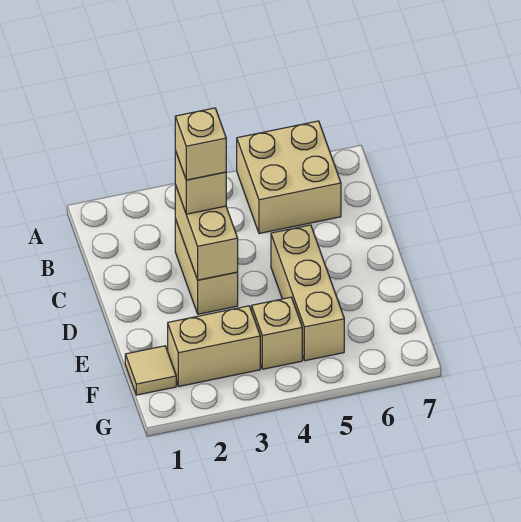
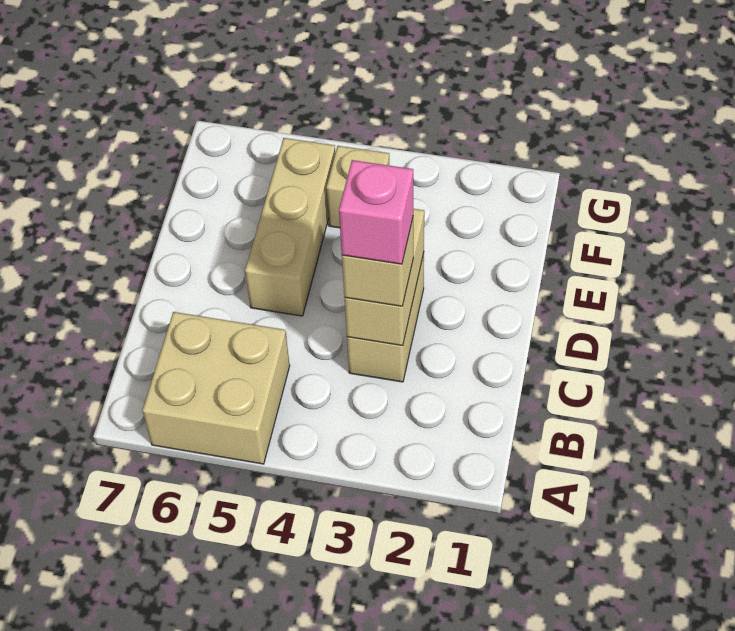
tan 1x1 brick [175,108,226,180] -> pink 1x1 brick [339,160,413,264]
tan 1x1 tile [125,346,176,395] -> none
tan 1x2 brick [168,306,260,386] -> none

